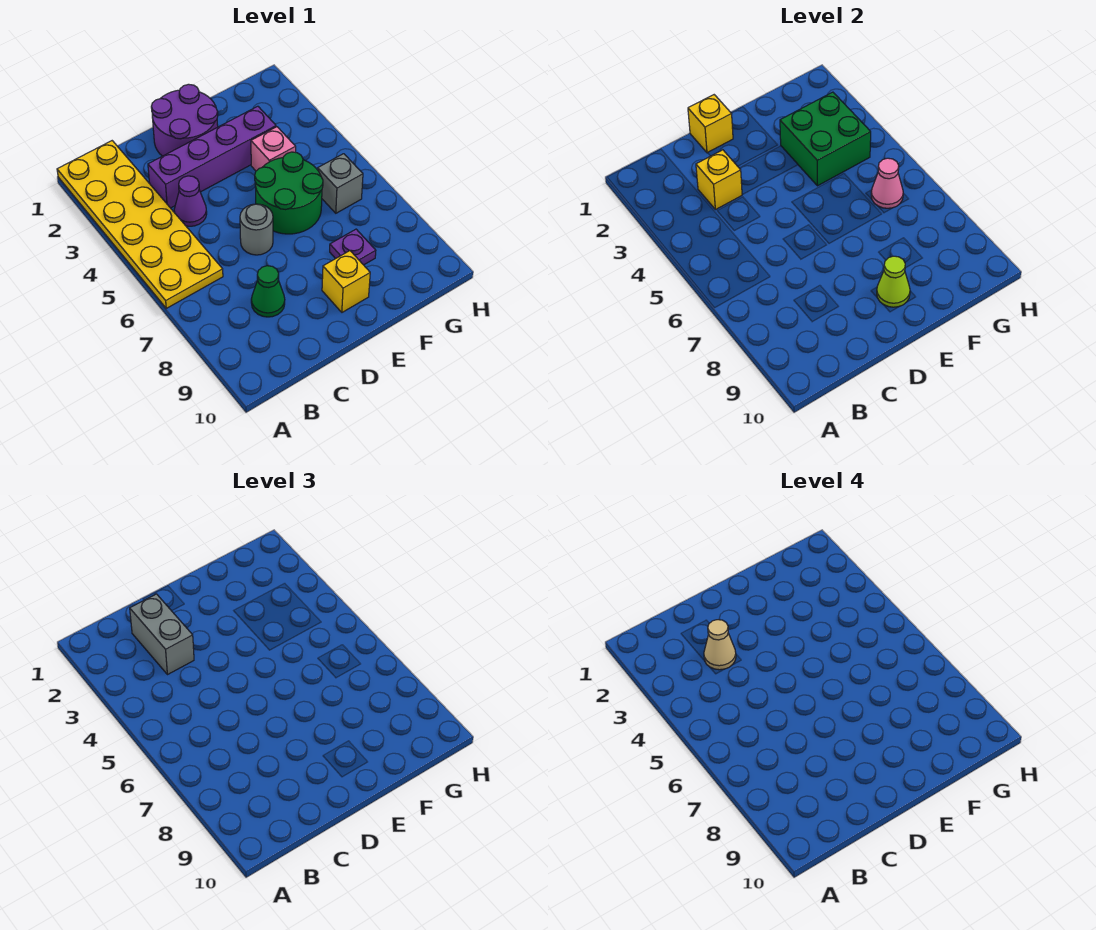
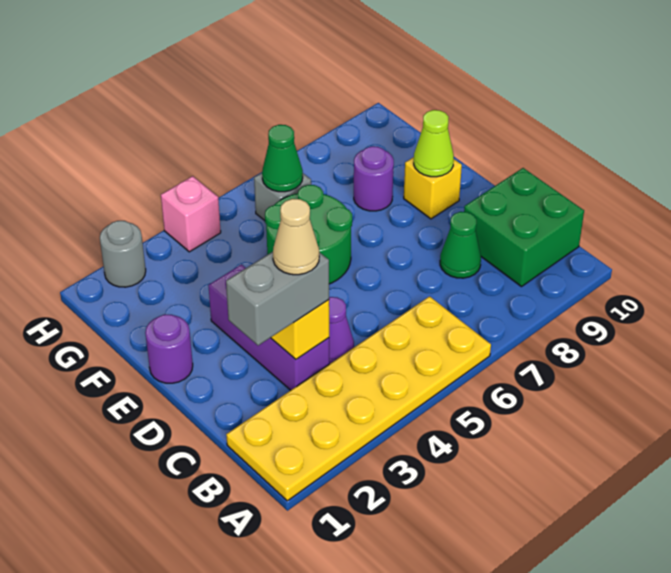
purple 1x4 brick [148,106,276,208] -> purple 1x3 brick [208,265,329,390]
purple 2x2 round brick [151,84,218,156] -> purple 1x1 round brick [145,314,193,383]
yellow 1x1 brick [688,95,733,153] -> none
grey 1x1 round brick [240,204,273,255] -> grey 1x1 round brick moved to [100,221,146,287]
green 2x2 brick [780,92,871,186] -> green 2x2 brick moved to [464,168,584,287]
pink 1x1 brick [251,127,296,171] -> pink 1x1 brick moved to [161,176,221,252]
purple 1x1 plate [330,229,376,265] -> purple 1x1 round brick [354,146,394,211]
pink 1x1 cone [871,158,903,208] -> green 1x1 cone [262,125,303,192]

